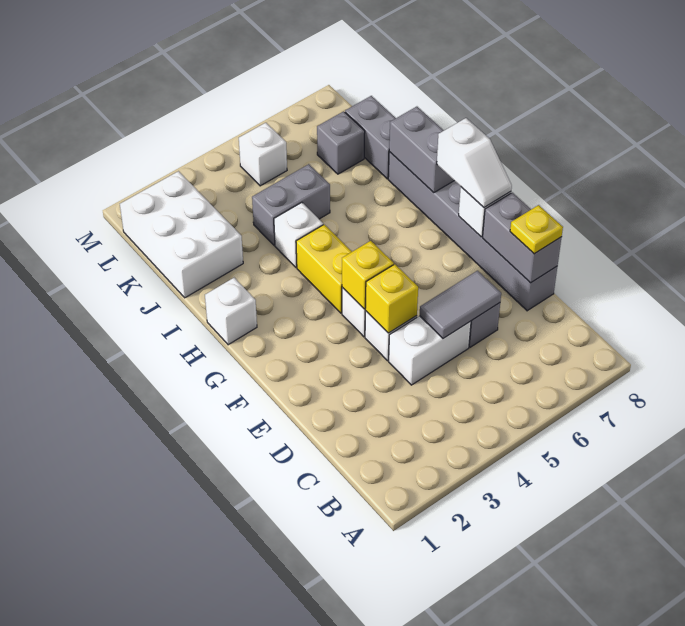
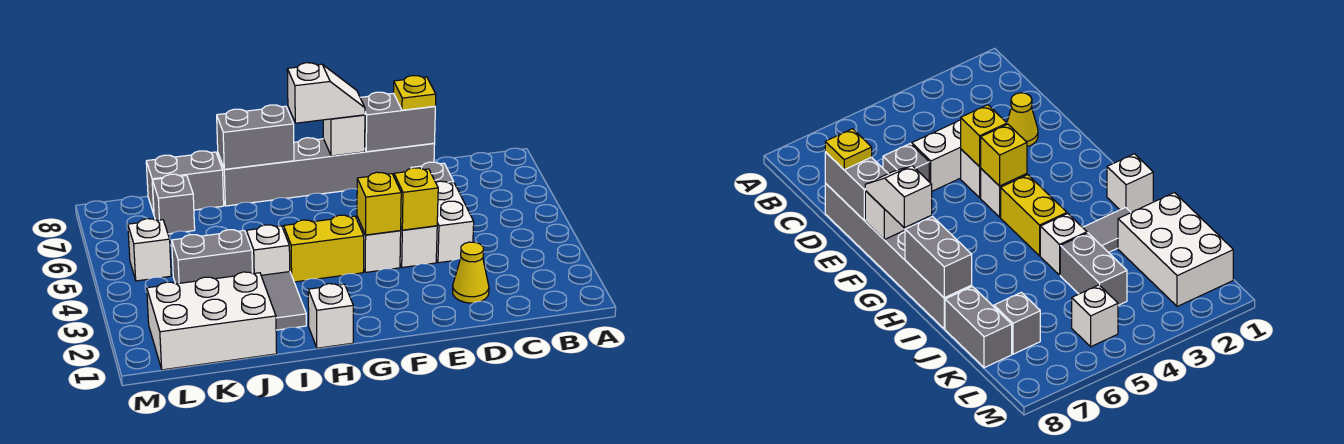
none -> yellow 1x1 cone [453,242,489,303]
grey 1x2 tile [420,271,501,338] -> grey 1x2 tile moved to [261,272,306,330]
grey 1x2 brick [252,164,330,245] -> grey 1x2 brick turned to [172,230,252,284]

